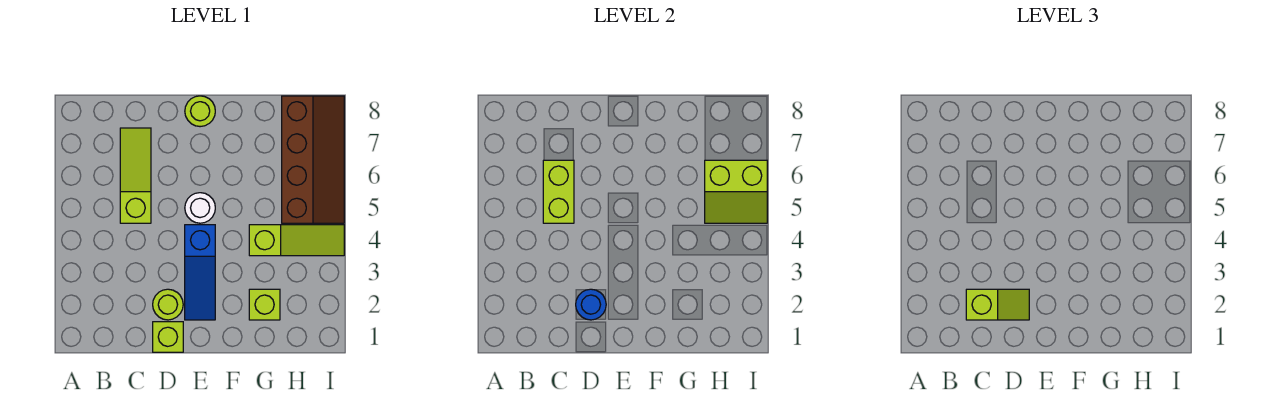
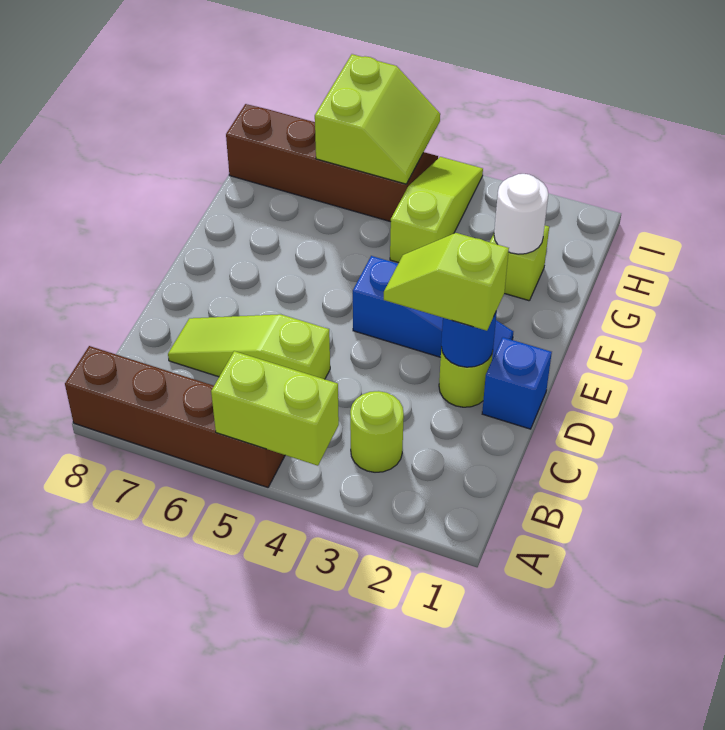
none -> brown 1x4 brick [65,346,285,487]
lime 1x2 slope [966,289,1029,320] -> lime 1x2 slope turned to [384,233,509,331]
lime 1x2 brick [543,160,574,223] -> lime 1x2 brick moved to [211,351,339,466]
lime 1x1 brick [153,322,183,352] -> blue 1x1 brick [482,337,552,429]
white 1x1 round brick [185,193,215,223] -> white 1x1 round brick moved to [494,174,549,254]
lime 1x1 round brick [185,96,215,127] -> lime 1x1 round brick moved to [350,391,404,472]

